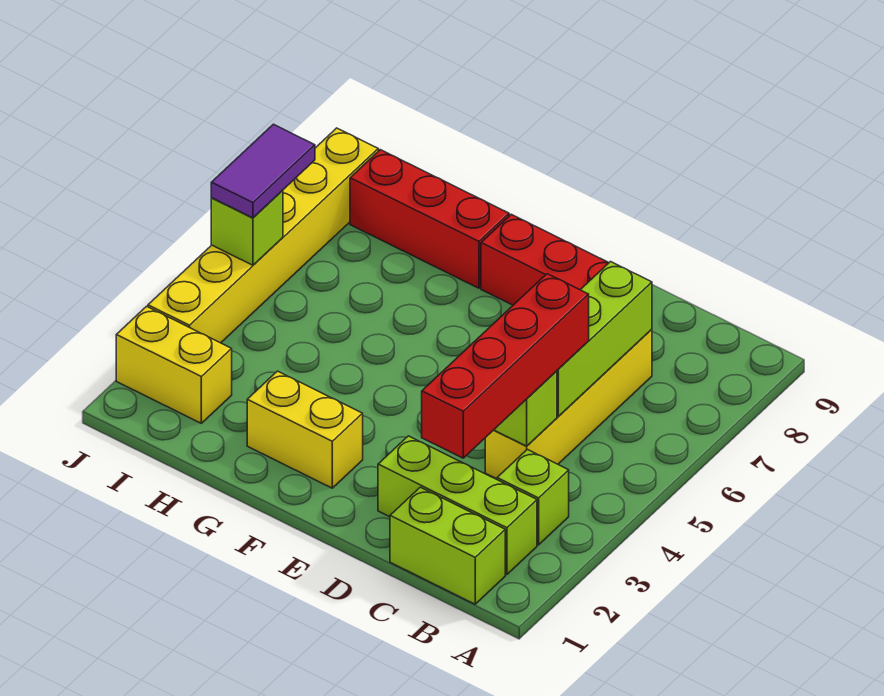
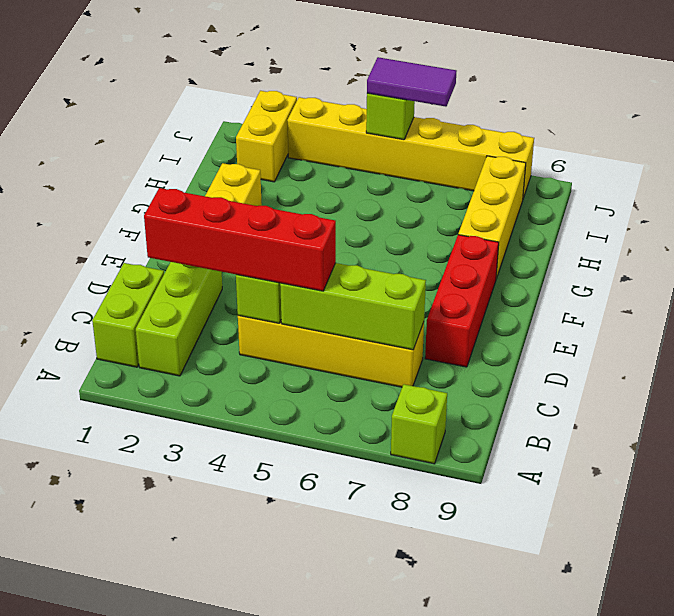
lime 1x1 brick [497,449,569,545] -> lime 1x1 brick moved to [391,384,447,464]
red 1x3 brick [350,150,509,288] -> yellow 1x3 brick [458,156,526,279]

